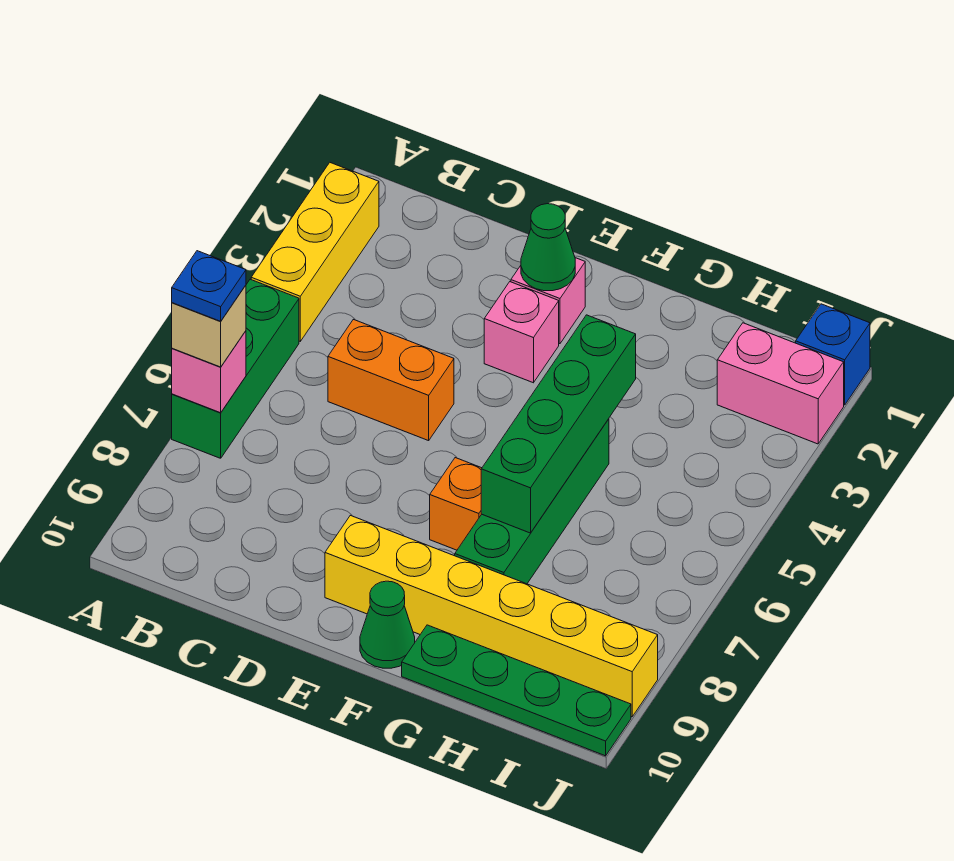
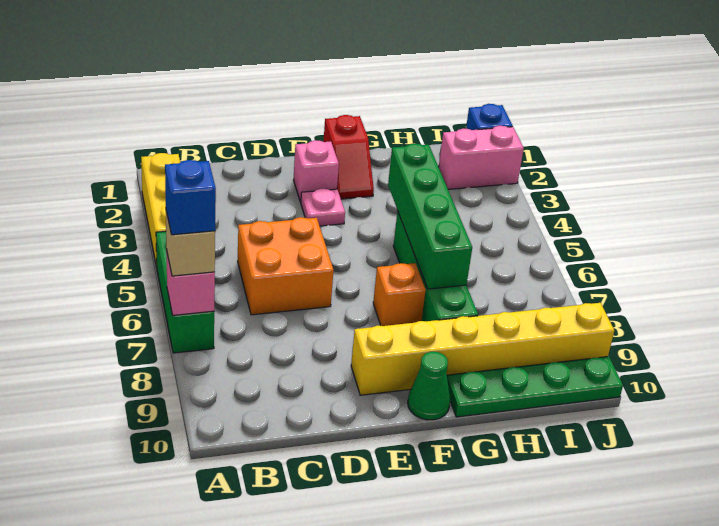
blue 1x1 plate [172,251,246,321] -> blue 1x1 brick [165,160,216,235]
orange 1x2 brick [328,319,454,441] -> orange 2x2 brick [237,217,334,315]
green 1x1 cone [521,204,575,291] -> none
pink 1x1 brick [484,282,559,383] -> pink 1x1 plate [301,189,345,226]
none -> red 1x2 slope [323,115,374,199]

